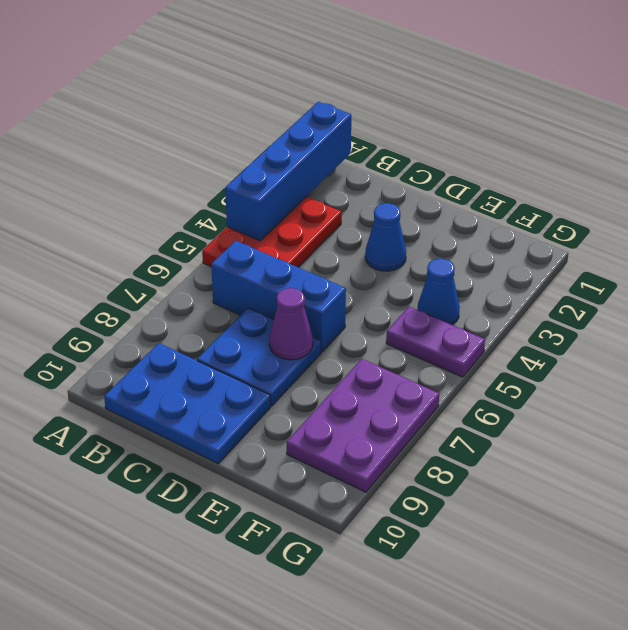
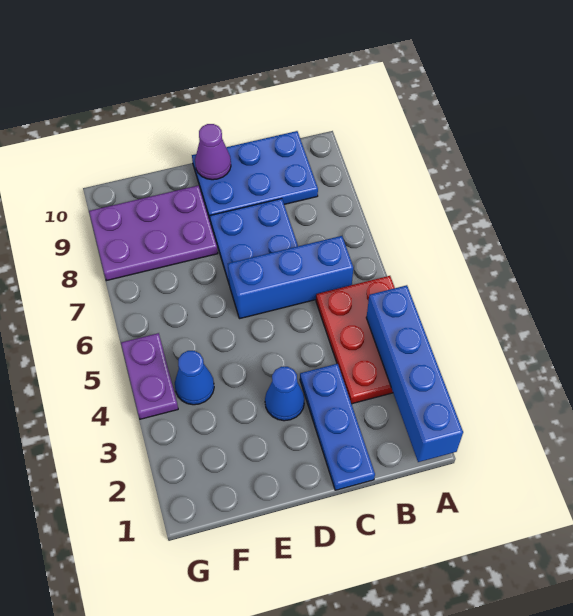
none -> blue 1x3 plate [300,364,375,490]
purple 1x1 cone [269,288,313,360] -> purple 1x1 cone moved to [195,124,231,180]
purple 1x2 plate [386,307,485,377] -> purple 1x2 plate turned to [121,333,178,419]
purple 2x3 plate [287,359,439,492] -> purple 2x3 plate turned to [89,185,218,281]

